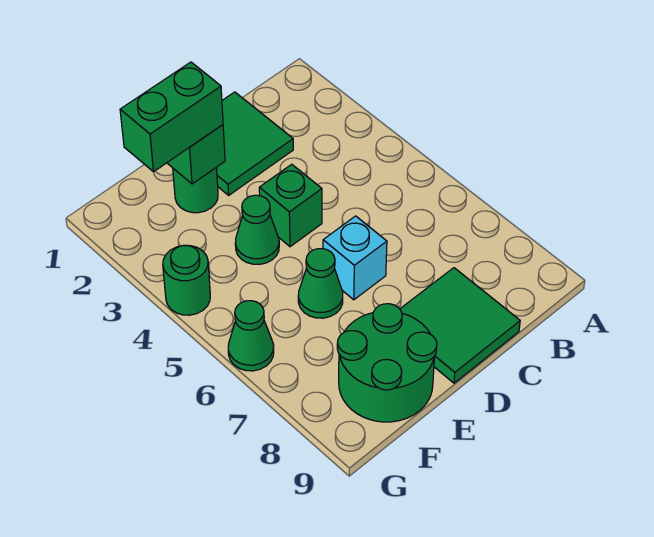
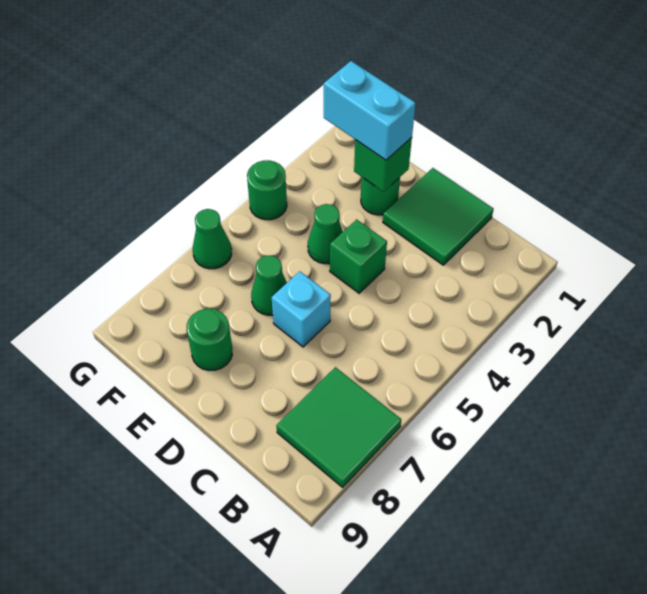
green 2x2 tile [400,268,520,383] -> green 2x2 tile moved to [276,367,401,487]
green 1x2 brick [120,62,223,172] -> cyan 1x2 brick [324,61,416,160]
green 2x2 round brick [337,304,437,422] -> green 1x1 round brick [187,309,232,371]

